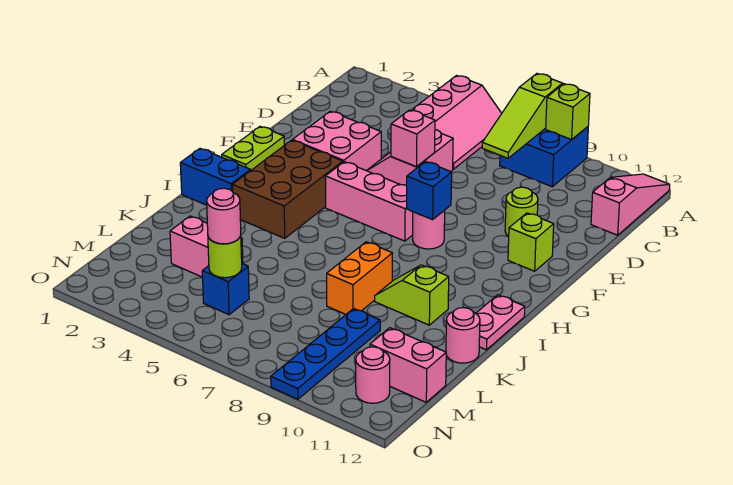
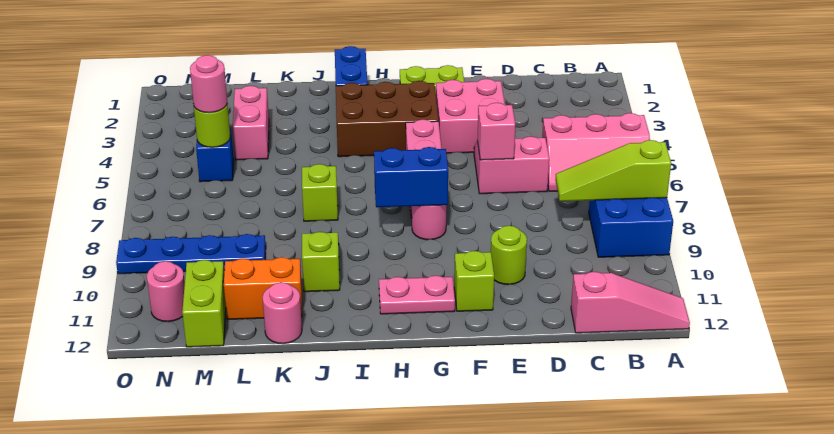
lime 1x1 brick [546,84,590,140] -> lime 1x1 brick moved to [302,164,338,221]
blue 1x1 brick [407,162,452,220] -> blue 1x2 brick [374,147,448,207]
pink 1x2 plate [476,295,525,350] -> pink 1x2 plate moved to [379,276,455,314]
orange 1x2 brick [327,242,392,314] -> orange 1x2 brick moved to [224,257,302,320]
pink 1x2 brick [370,328,446,402] -> lime 1x2 brick [182,260,226,347]

